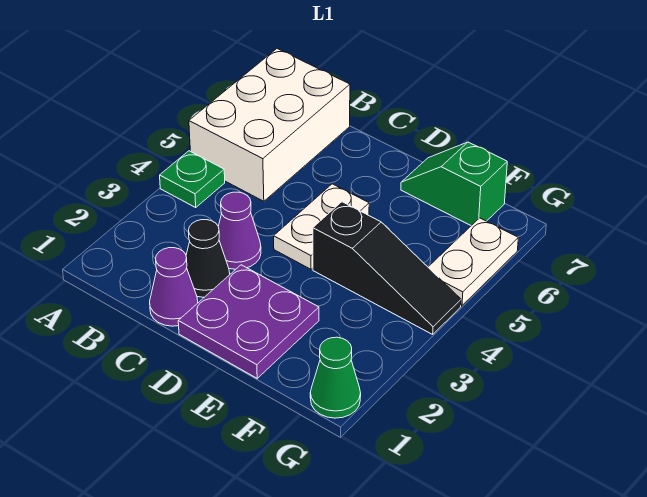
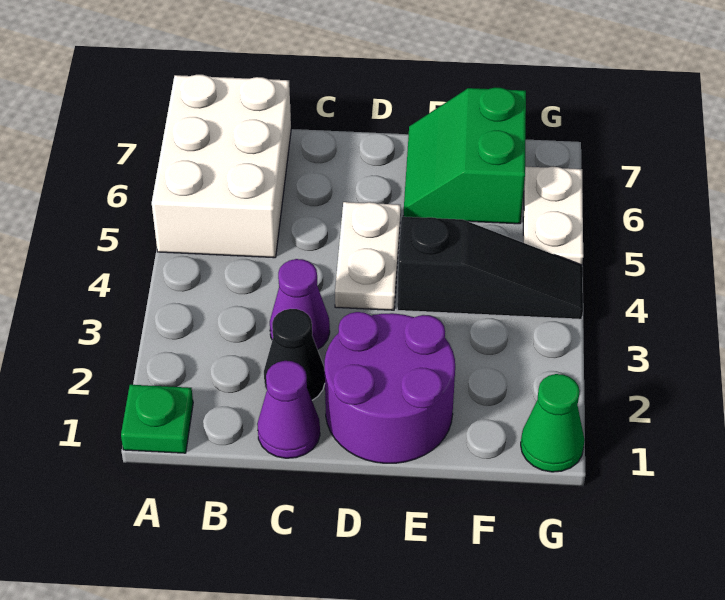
green 1x1 plate [160,151,225,207] -> green 1x1 plate moved to [121,385,193,453]
purple 2x2 plate [178,265,319,378] -> purple 2x2 round brick [325,312,455,463]
green 1x2 slope [401,142,507,226] -> green 2x2 slope [403,87,526,224]

